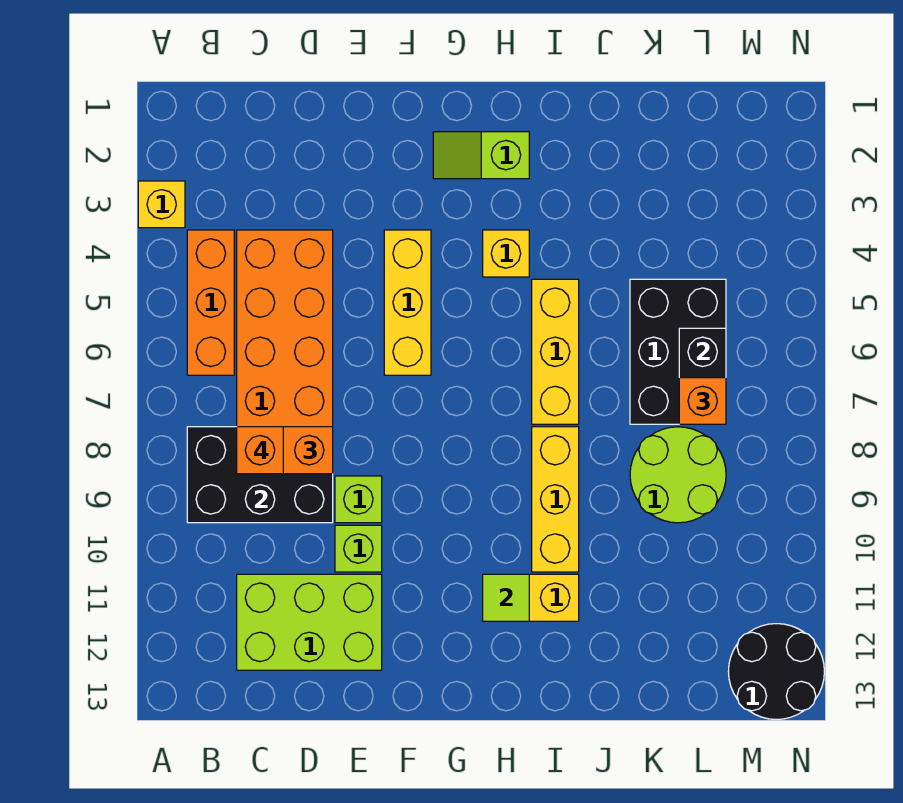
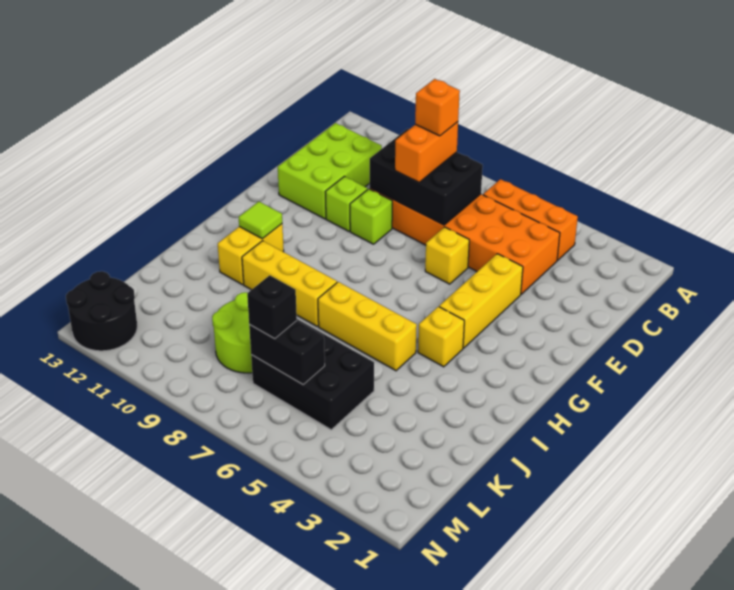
yellow 1x1 brick [138,181,185,228] -> yellow 1x1 brick moved to [425,227,469,284]
black 2x3 brick [187,427,333,523] -> black 2x3 brick turned to [370,129,483,225]
yellow 1x3 brick [384,230,431,375] -> yellow 1x3 brick turned to [439,254,523,348]
lime 1x2 slope [433,132,529,179] -> none
orange 1x1 brick [679,378,726,424] -> black 1x1 brick [247,275,297,339]

